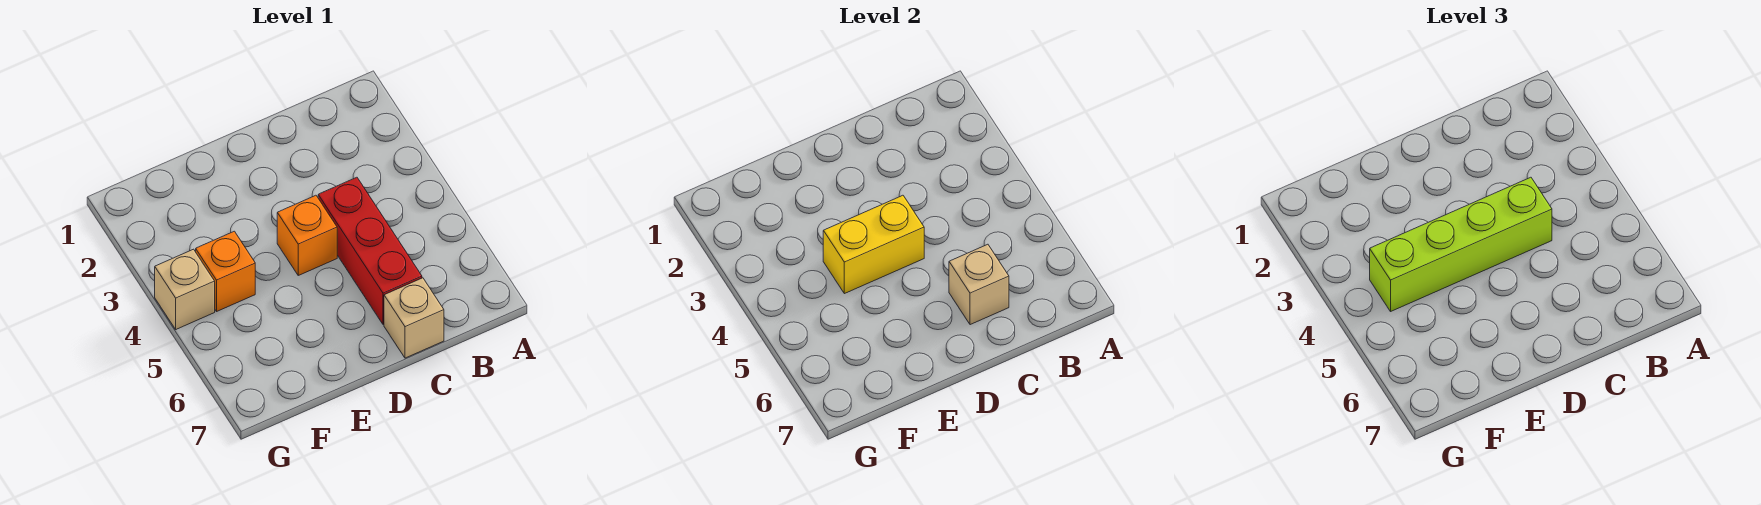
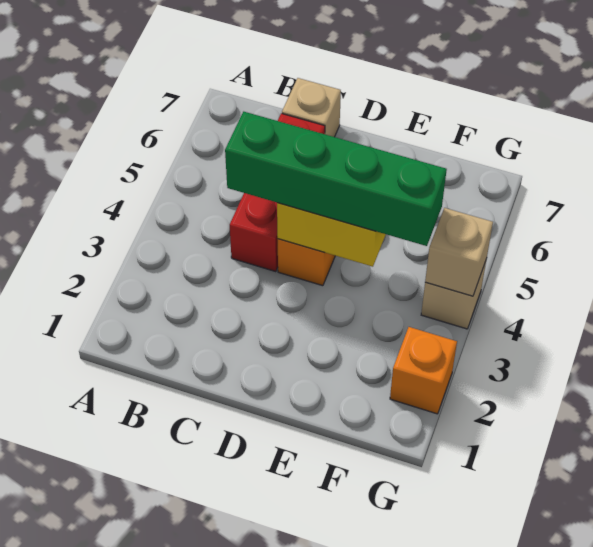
lime 1x4 brick [1370,177,1552,311] -> green 1x4 brick [225,112,447,246]
tan 1x1 brick [949,244,1009,325] -> tan 1x1 brick moved to [425,208,493,296]
orange 1x1 brick [196,231,255,311] -> orange 1x1 brick moved to [390,327,457,414]

